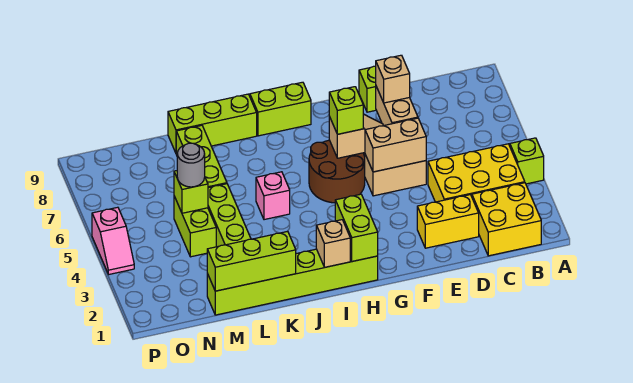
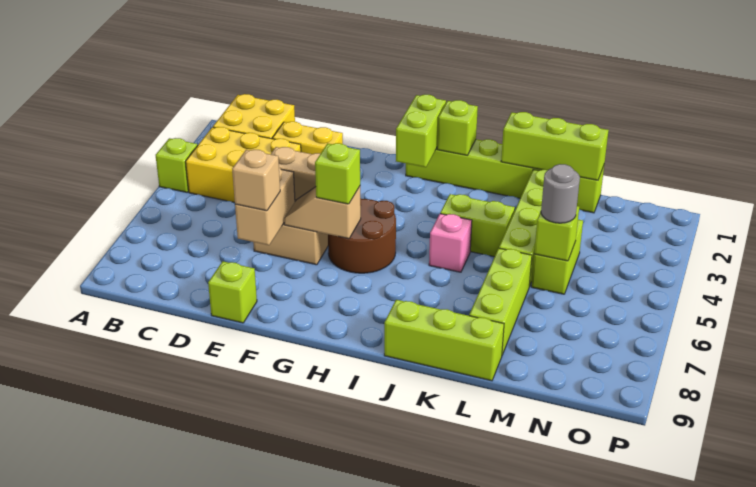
lime 1x2 brick [250,82,311,136] -> lime 1x2 brick moved to [440,194,515,257]
tan 1x1 brick [316,220,350,267] -> lime 1x1 brick [437,100,478,155]
pink 1x2 slope [92,207,134,274] -> none

